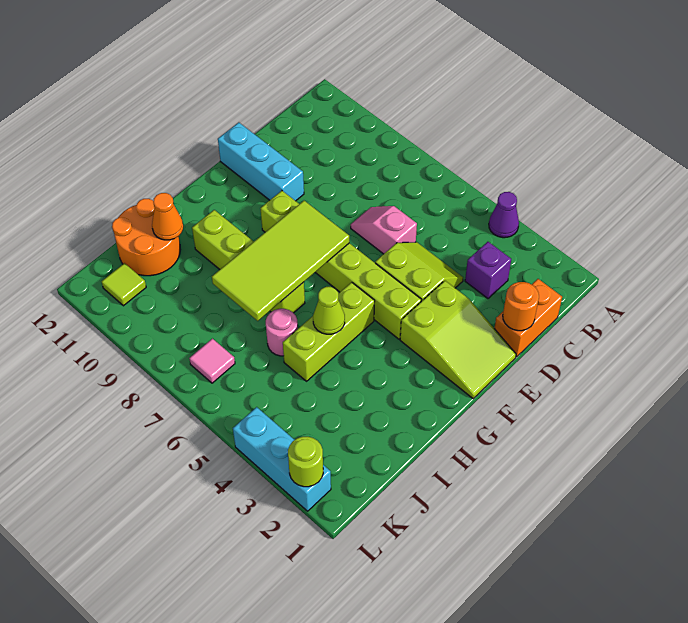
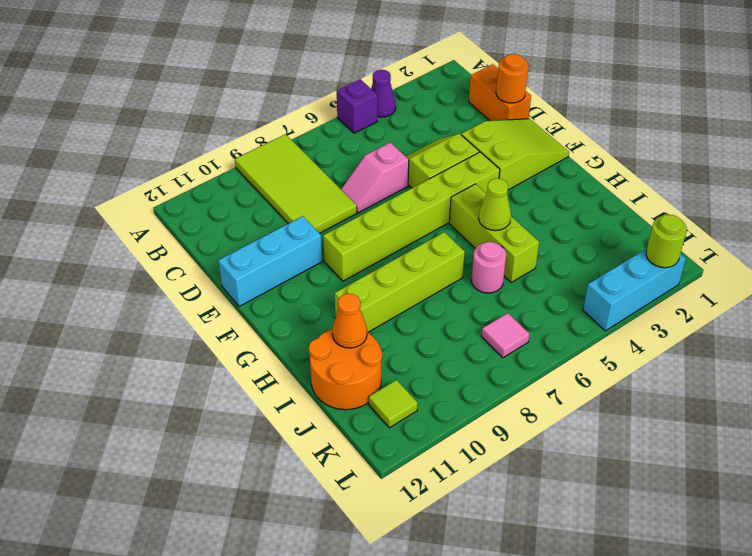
purple 1x1 brick [465,242,511,299] -> purple 1x1 brick moved to [337,79,377,133]
lime 2x4 tile [212,201,349,321] -> lime 2x4 tile moved to [235,134,357,233]

